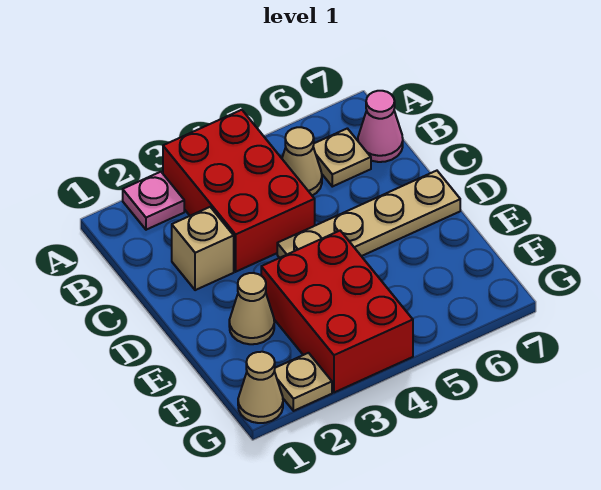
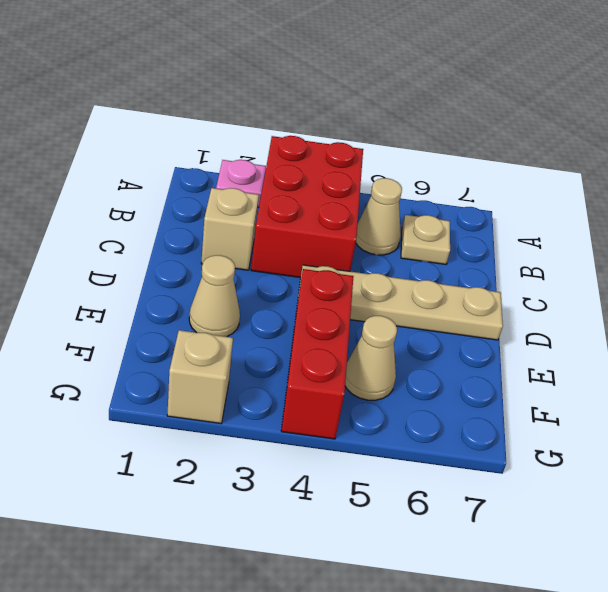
pink 1x1 cone [358,91,403,162] -> none
red 2x3 brick [261,231,413,393] -> red 1x3 brick [281,269,353,439]
tan 1x1 cone [238,352,283,423] -> tan 1x1 cone moved to [345,316,397,400]
tan 1x1 plate [274,353,332,411] -> tan 1x1 brick [167,330,233,423]

